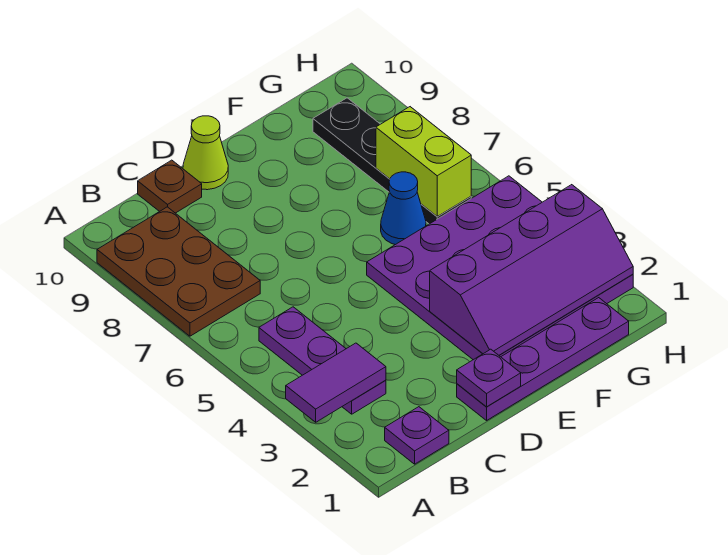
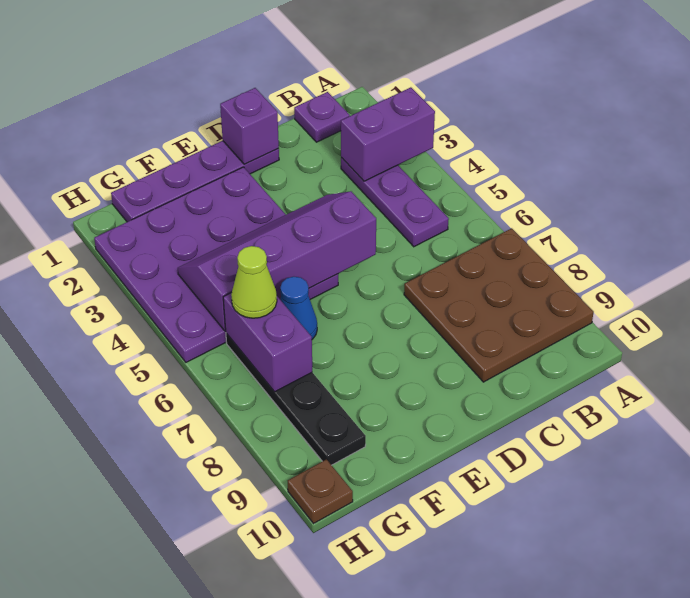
purple 1x2 tile [286,343,386,422] -> purple 1x2 brick [341,87,435,181]
brown 2x3 plate [97,207,260,336] -> brown 3x3 plate [404,228,593,382]
brown 1x1 plate [138,160,202,213] -> brown 1x1 plate moved to [288,459,353,524]
purple 1x1 plate [457,349,521,407] -> purple 1x1 brick [220,88,279,164]
lime 1x1 cone [183,116,228,190] -> lime 1x1 cone moved to [231,246,277,318]
purple 2x4 slope [430,185,633,355] -> purple 2x4 slope moved to [178,191,376,331]
lime 1x2 brick [376,107,471,217] -> purple 1x2 brick [223,293,312,392]

